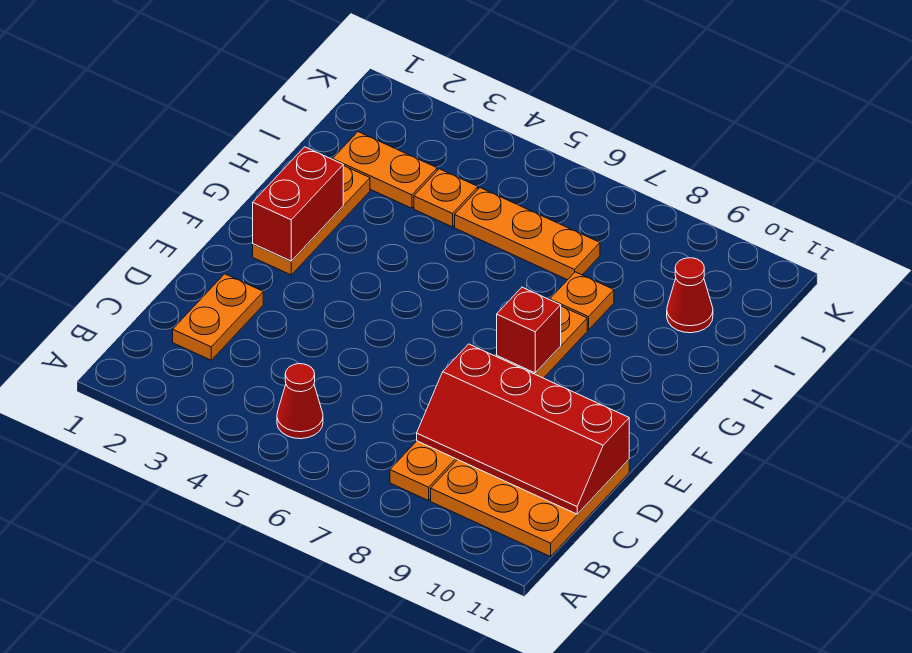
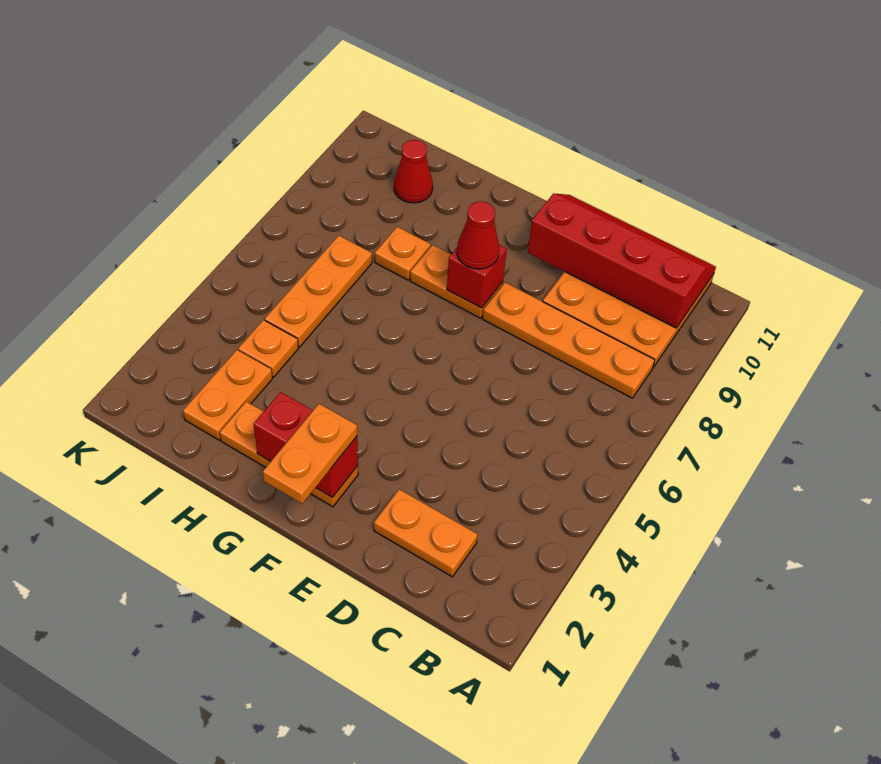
red 1x1 cone [277,364,323,439] -> red 1x1 cone moved to [457,201,499,269]
red 2x4 slope [417,344,629,514] -> red 2x4 slope turned to [528,194,716,328]
none -> orange 1x2 plate [263,404,357,504]

